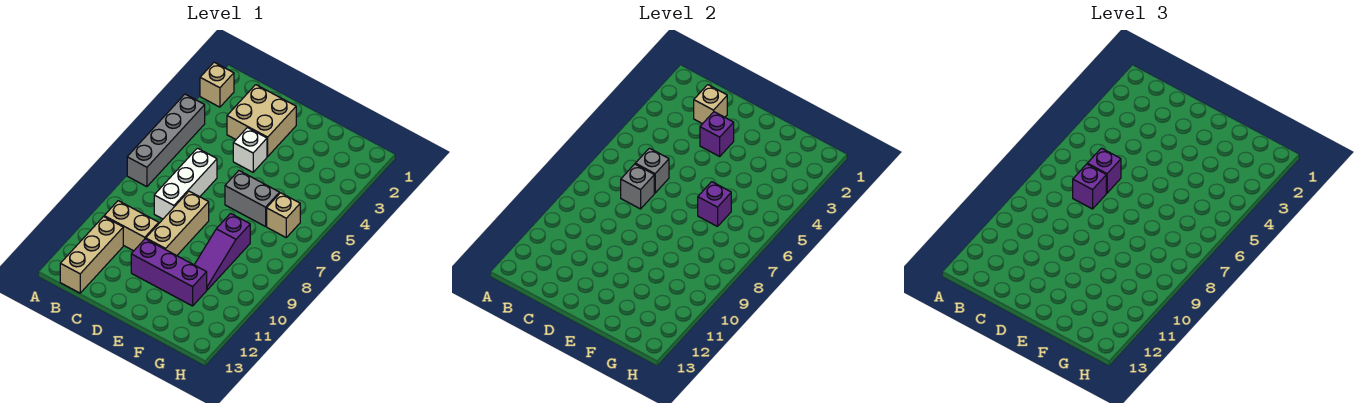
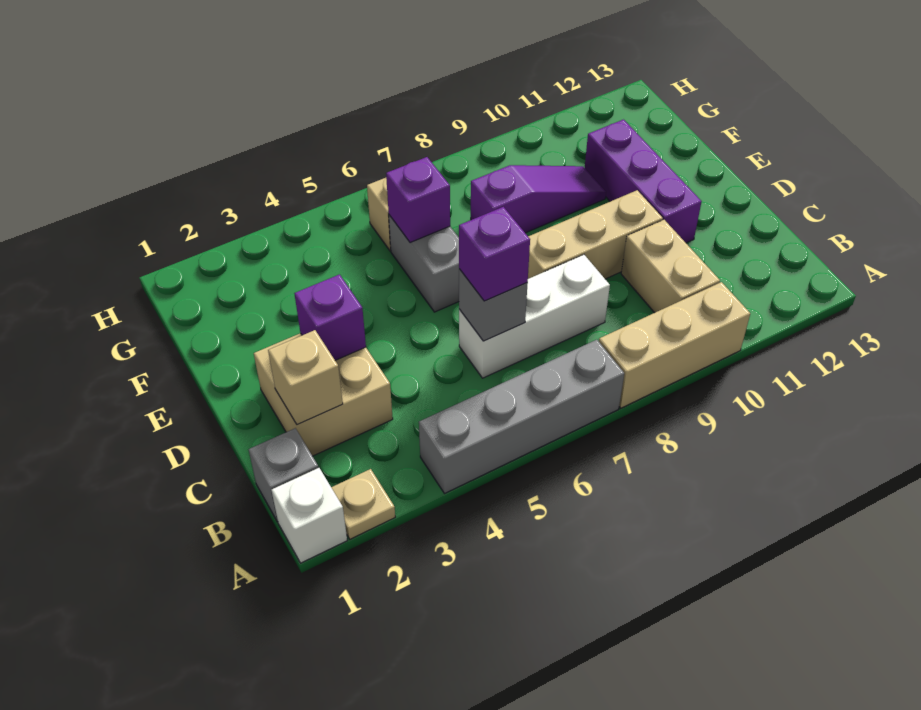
tan 1x1 brick [200,62,234,107] -> tan 1x1 plate [331,469,395,539]
tan 1x3 brick [60,217,123,293] -> tan 1x3 brick moved to [599,282,750,408]
grey 1x1 brick [621,164,654,209] -> grey 1x1 brick moved to [249,428,318,522]
purple 1x1 brick [1073,164,1106,209] -> none
white 1x1 brick [233,128,267,172] -> white 1x1 brick moved to [272,468,347,563]

